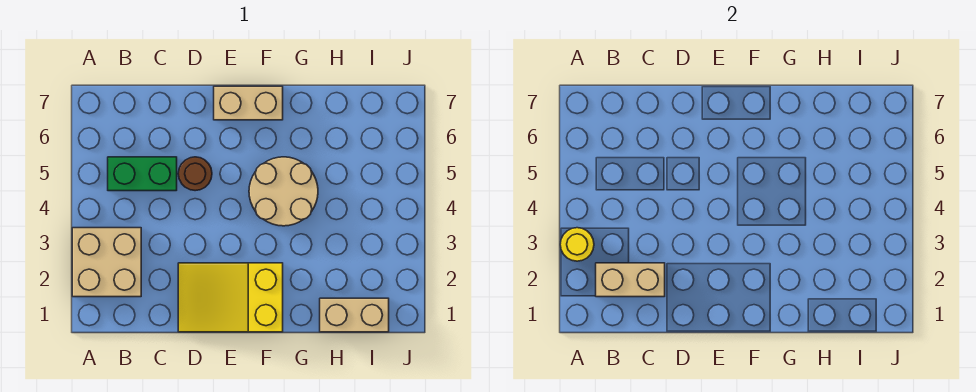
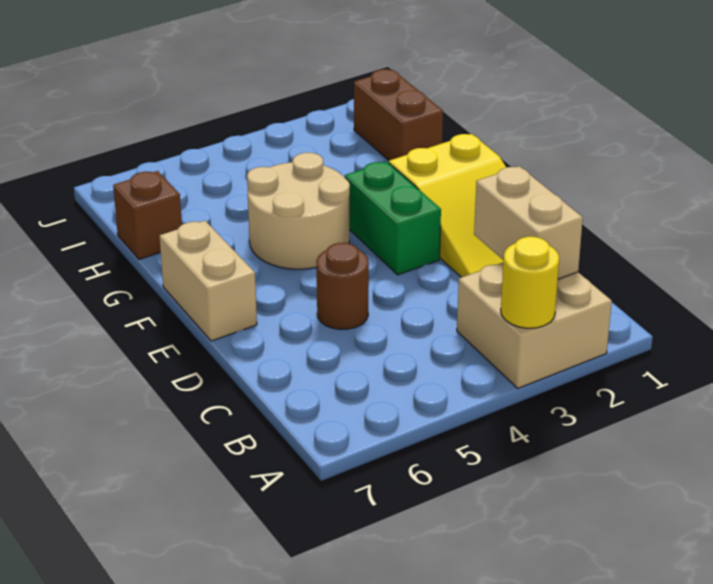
green 1x2 brick [108,157,177,191] -> green 1x2 brick moved to [345,161,441,275]
tan 1x2 brick [320,298,389,332] -> brown 1x2 brick [354,69,443,160]
none -> brown 1x1 brick [113,171,182,259]

